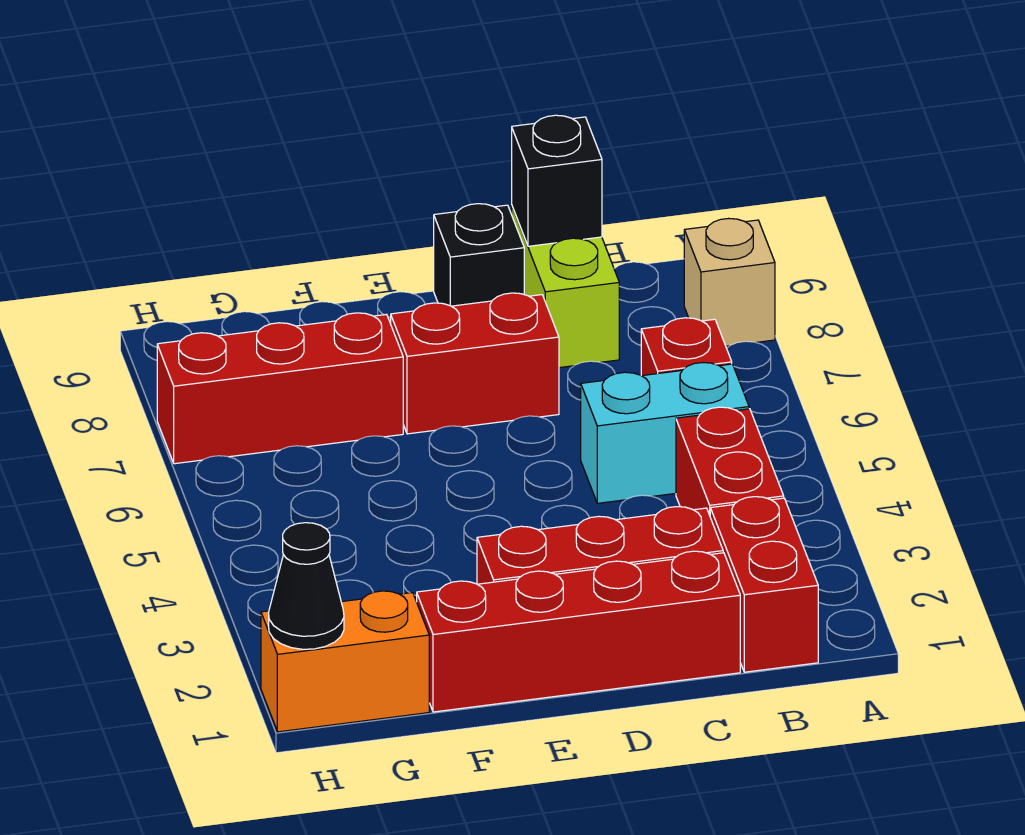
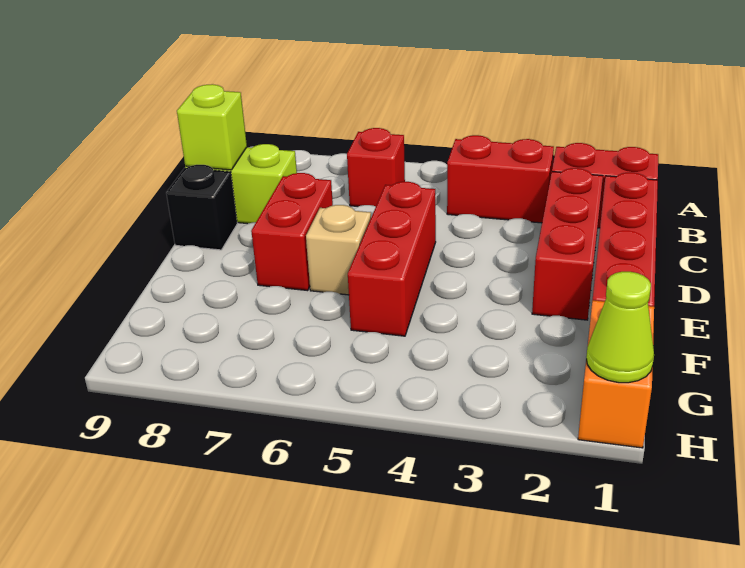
tan 1x1 brick [684,218,775,346] -> tan 1x1 brick moved to [306,205,371,295]
cyan 1x2 brick [581,363,749,503] -> none
black 1x1 brick [512,115,602,246] -> lime 1x1 brick [177,84,247,170]
red 1x3 brick [157,313,403,464] -> red 1x3 brick moved to [348,182,436,336]
black 1x1 cone [269,523,344,649] -> lime 1x1 cone [586,272,654,383]

